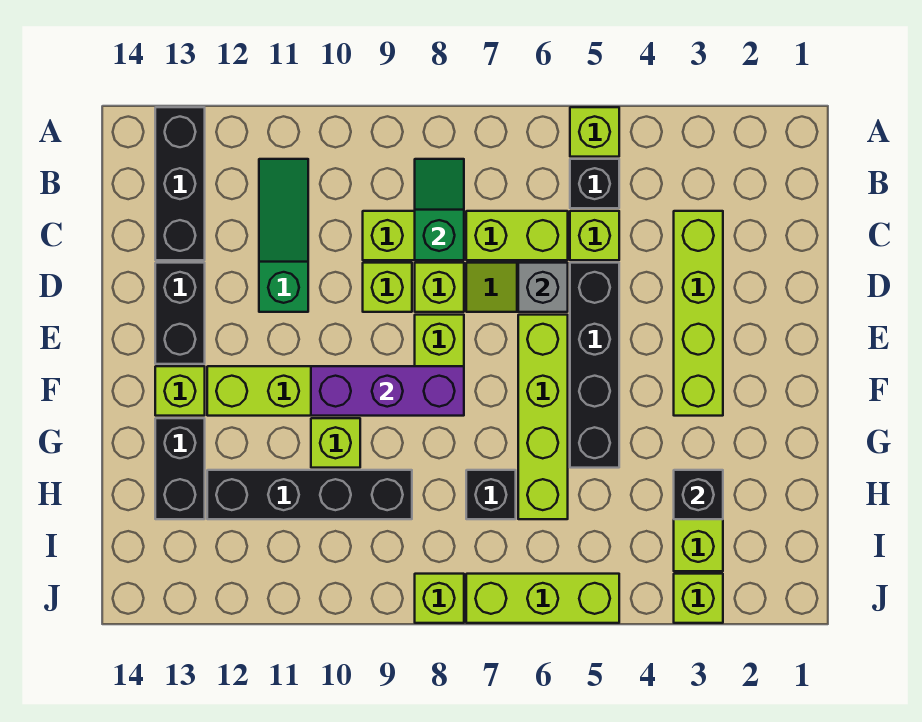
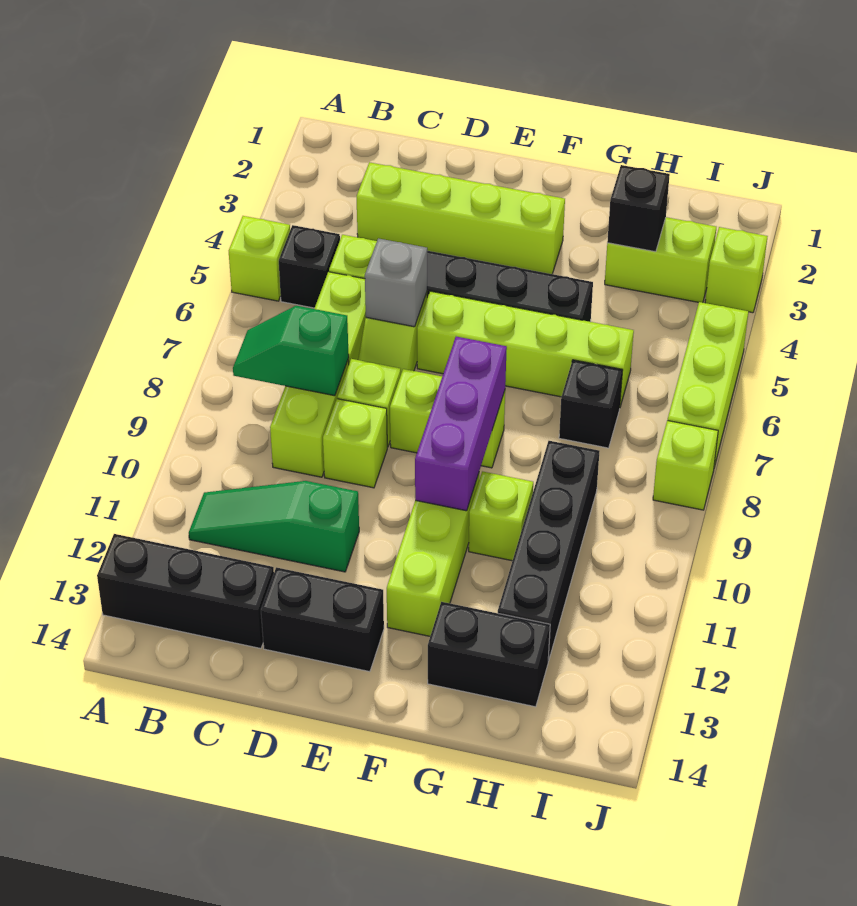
lime 1x1 brick [155,366,205,416] -> none

